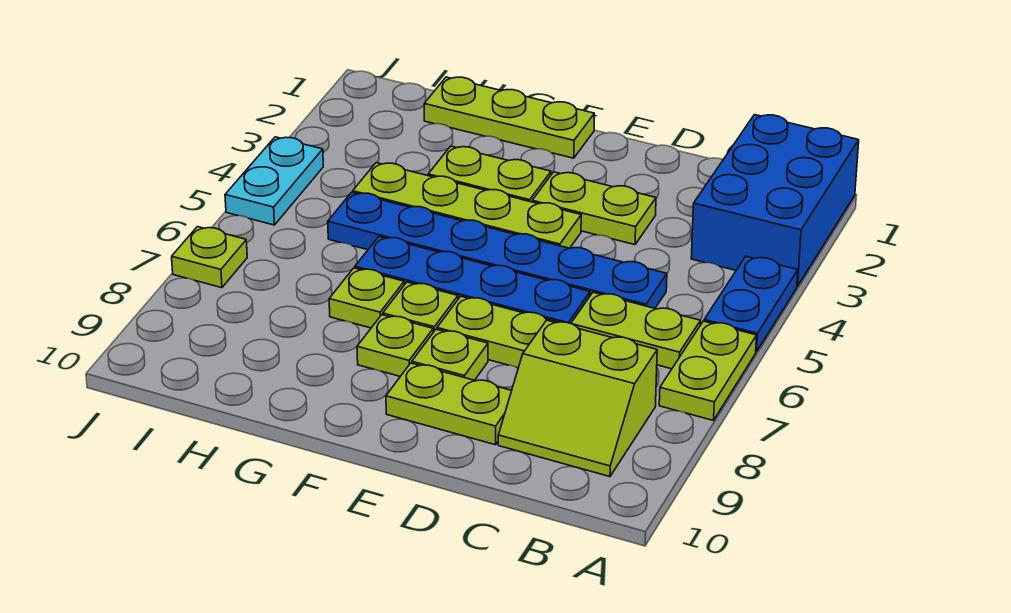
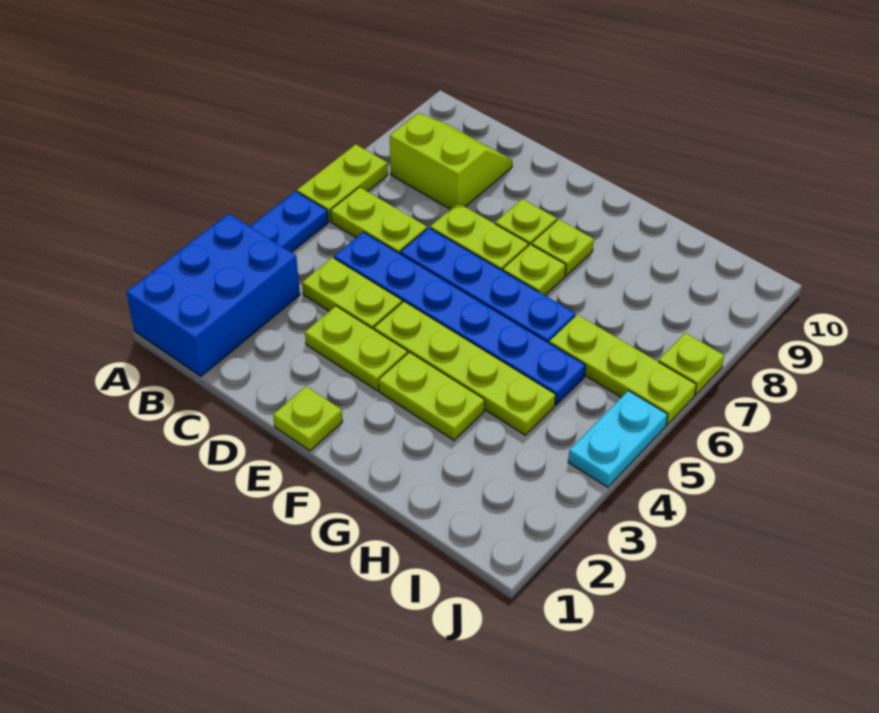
lime 1x2 plate [386,363,512,445] -> lime 1x2 plate moved to [302,257,402,329]
lime 1x3 plate [424,77,594,158] -> lime 1x3 plate moved to [549,315,696,425]
lime 1x1 plate [329,268,404,328] -> lime 1x1 plate moved to [273,386,343,451]

